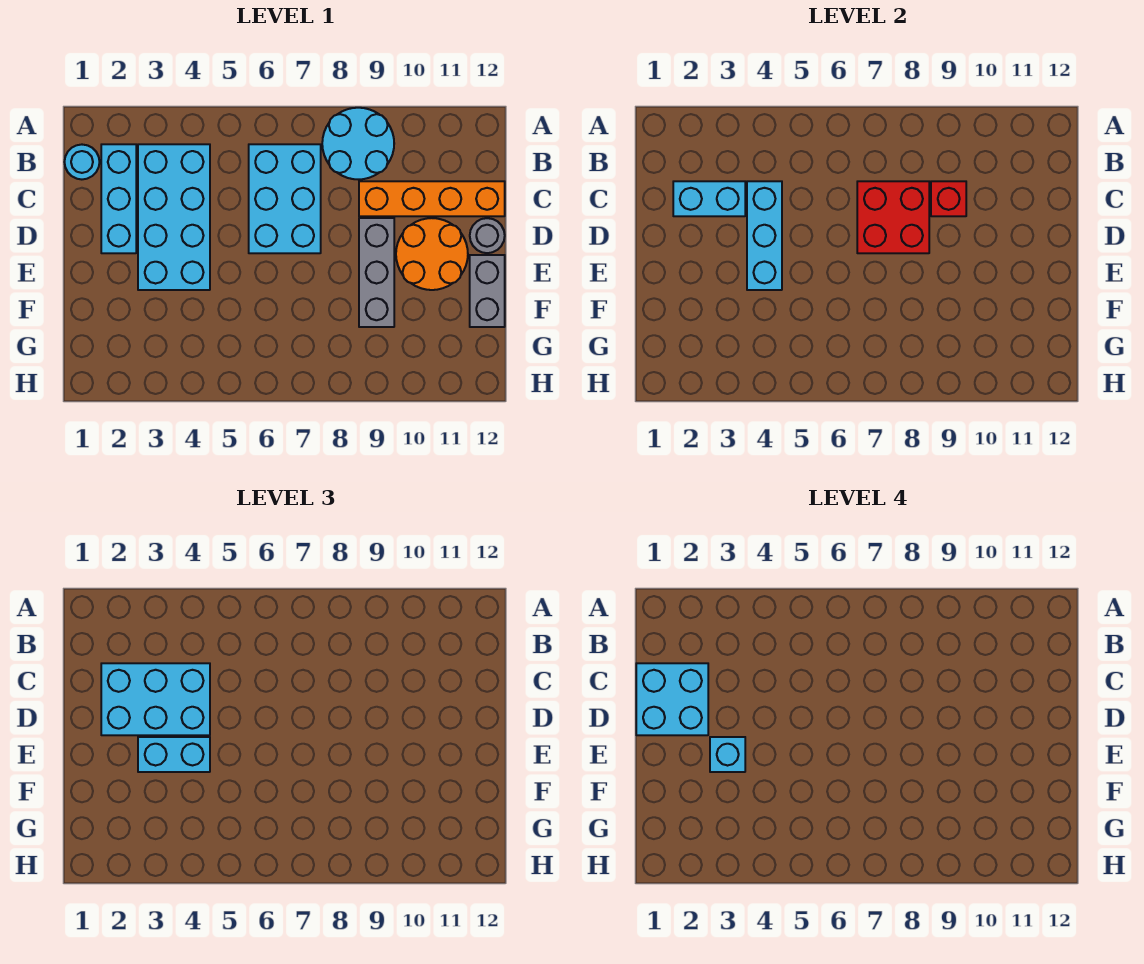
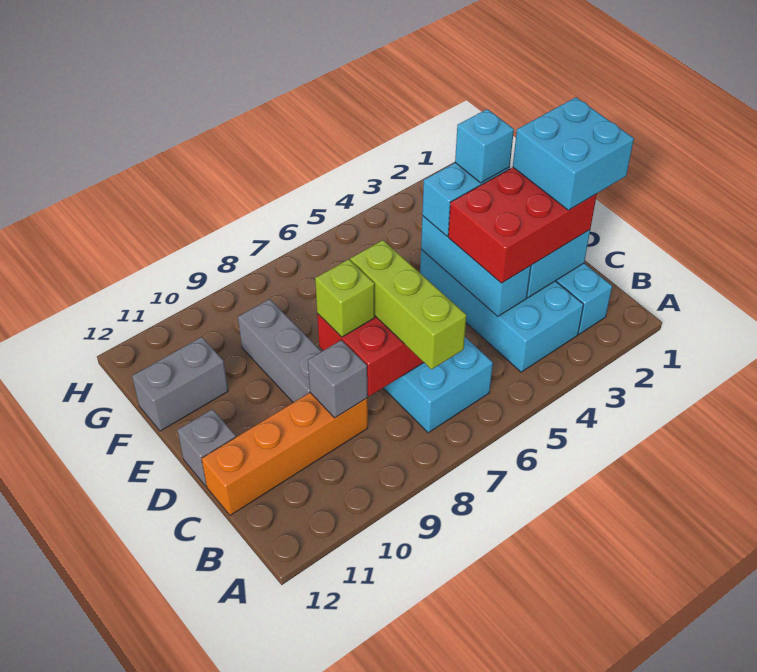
cyan 2x2 round brick [322,108,394,180] -> none
cyan 1x1 round brick [65,145,99,179] -> none
none -> lime 1x3 brick [350,240,466,369]
cyan 2x3 brick [101,663,210,735] -> red 2x3 brick [448,167,597,283]
red 1x1 brick [931,181,966,216] -> grey 1x1 brick [308,340,367,418]
none -> lime 1x1 brick [315,259,375,337]
orange 2x2 round brick [396,218,468,290] -> none
grey 1x1 round brick [470,218,505,253] -> grey 1x1 brick [177,409,236,486]
grey 1x2 brick [470,255,505,327] -> grey 1x2 brick turned to [132,337,228,431]

